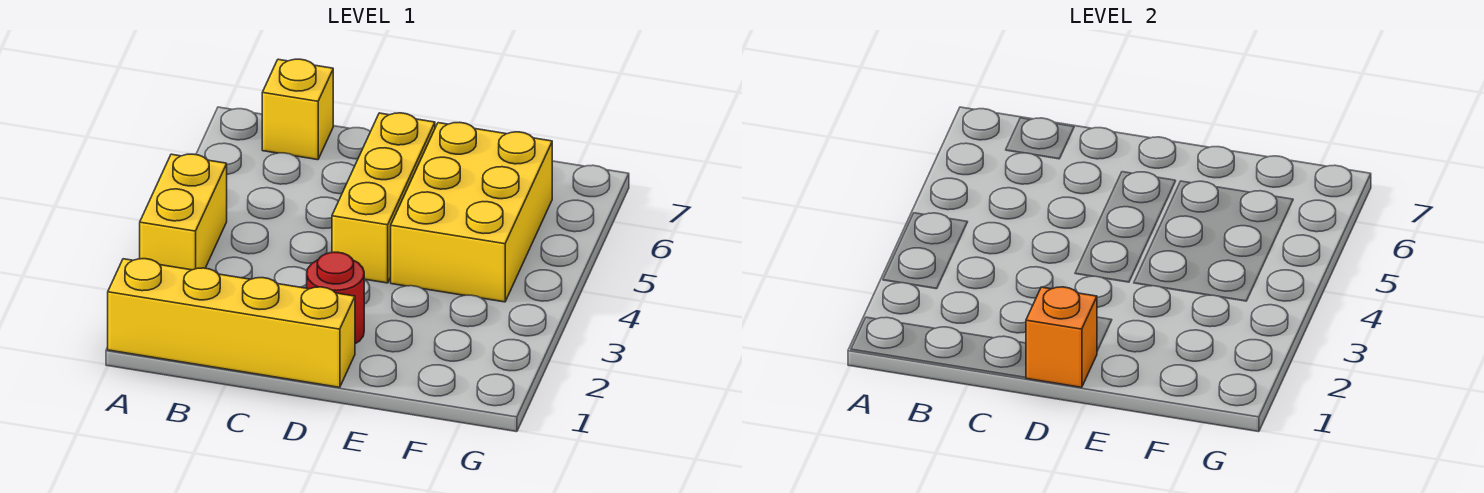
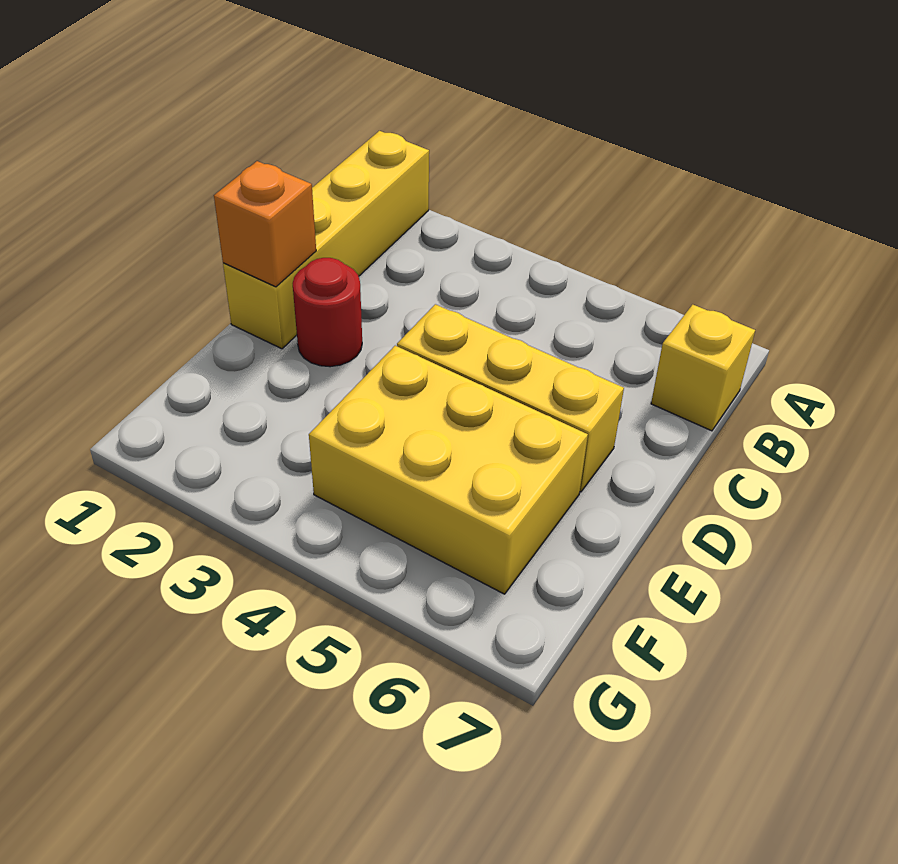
yellow 1x2 brick [140,154,227,270] -> none

